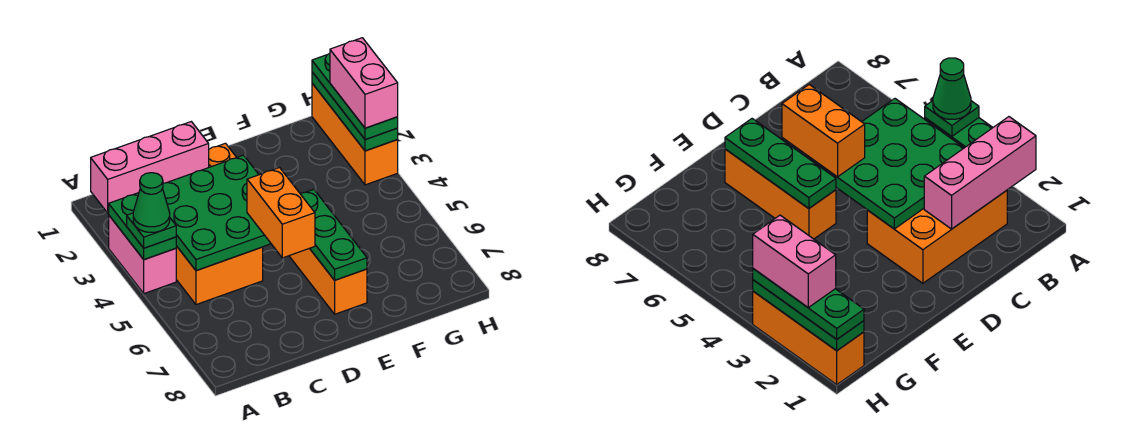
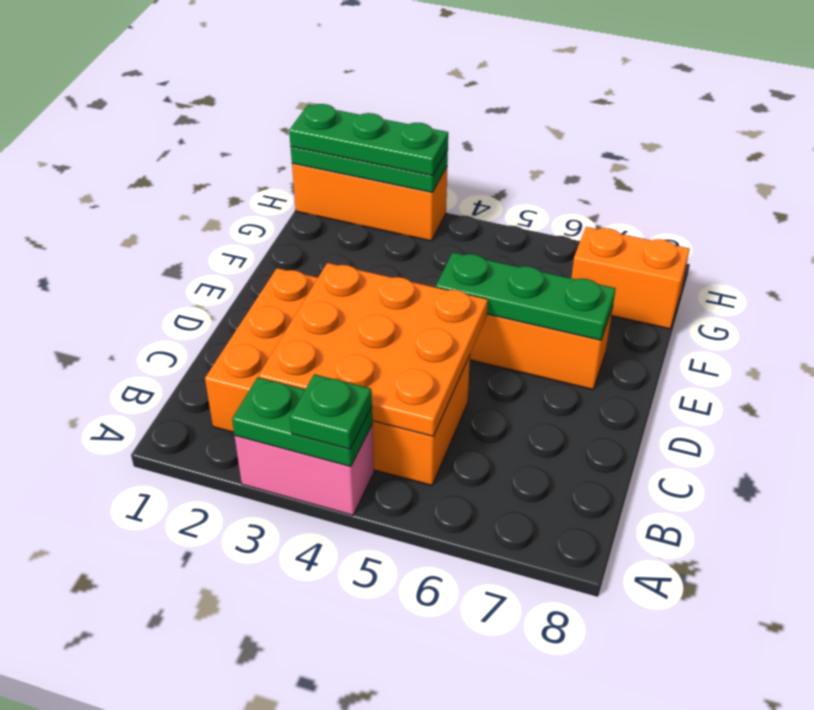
pink 1x3 brick [91,122,209,213] -> none
green 1x1 cone [133,173,170,232] -> none
green 3x3 plate [163,155,271,271] -> orange 3x3 plate [259,263,488,436]
orange 1x2 brick [247,168,315,258] -> orange 1x2 brick moved to [571,227,690,329]
pink 1x2 brick [330,38,398,128] -> none

